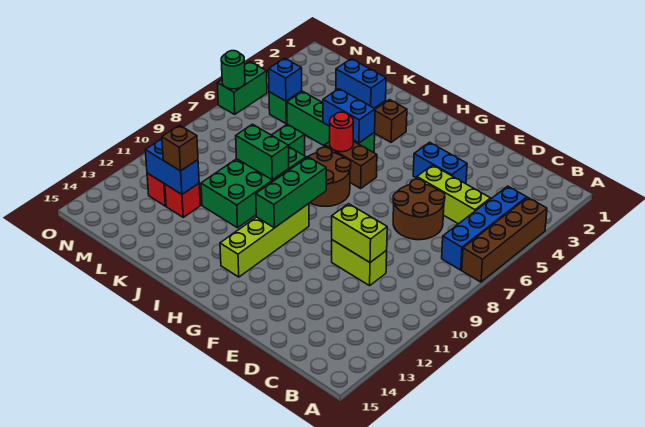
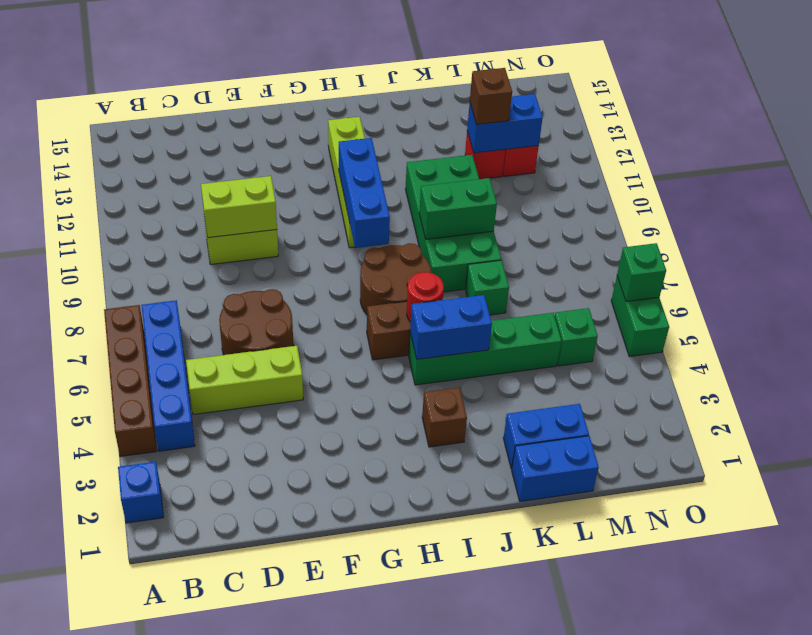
blue 1x2 brick [413,142,467,184] -> blue 1x2 brick moved to [512,436,599,502]
green 1x3 brick [256,157,326,228] -> blue 1x3 brick [339,138,390,248]
blue 1x1 brick [269,58,302,101] -> blue 1x1 brick moved to [118,462,164,523]
green 1x1 round brick [221,51,245,89] -> green 1x1 brick [617,243,666,302]

